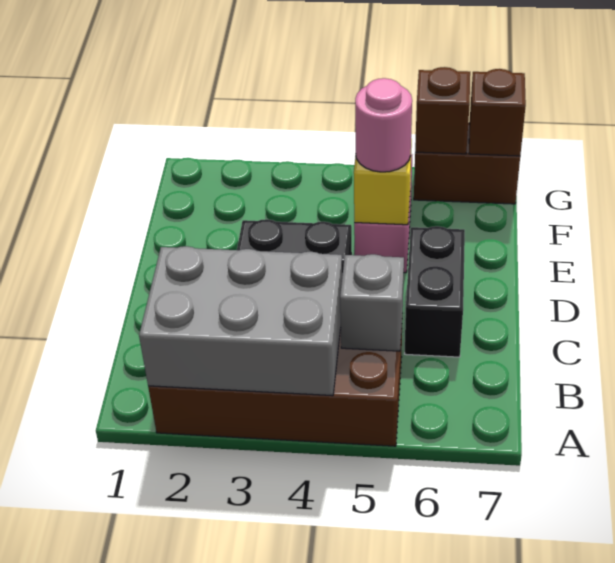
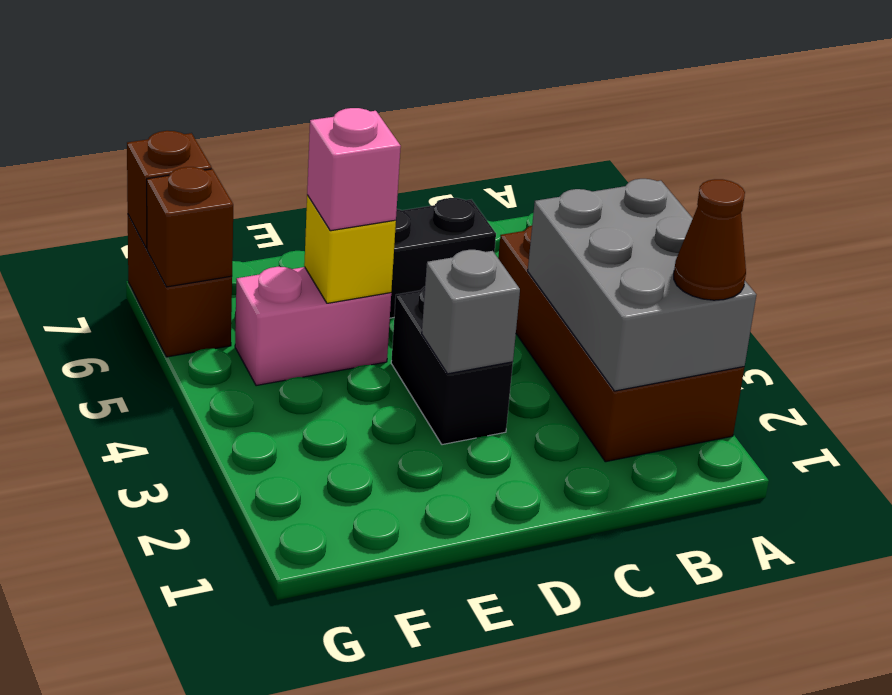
none -> brown 1x1 cone [674,179,746,300]
grey 1x1 brick [340,254,404,351] -> grey 1x1 brick moved to [422,250,520,374]
pink 1x1 round brick [355,78,412,172] -> pink 1x1 brick [307,108,401,231]

